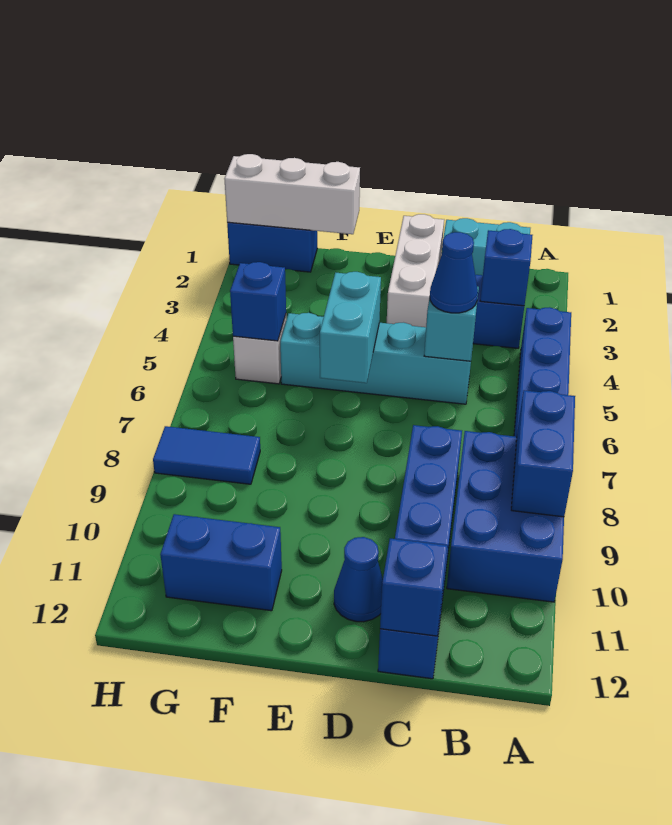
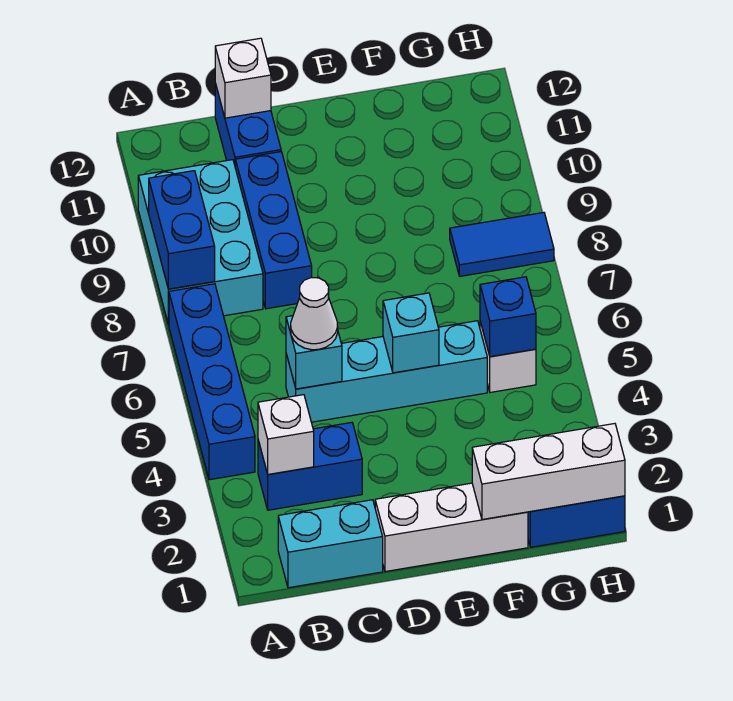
blue 2x3 brick [447,431,564,602] -> cyan 2x3 brick [138,160,263,325]
blue 1x1 brick [480,229,533,306] -> white 1x1 brick [258,395,314,474]
blue 1x1 cone [430,232,478,313] -> white 1x1 cone [291,278,338,350]
blue 1x1 brick [380,539,447,636] -> white 1x1 brick [215,38,271,118]
white 1x3 brick [387,214,444,327] -> white 1x3 brick turned to [375,483,528,572]
blue 1x1 cone [334,537,383,622] -> none
cyan 1x2 brick [320,272,381,383] -> cyan 1x1 brick [383,293,439,373]
blue 1x2 brick [160,514,282,611] -> none

